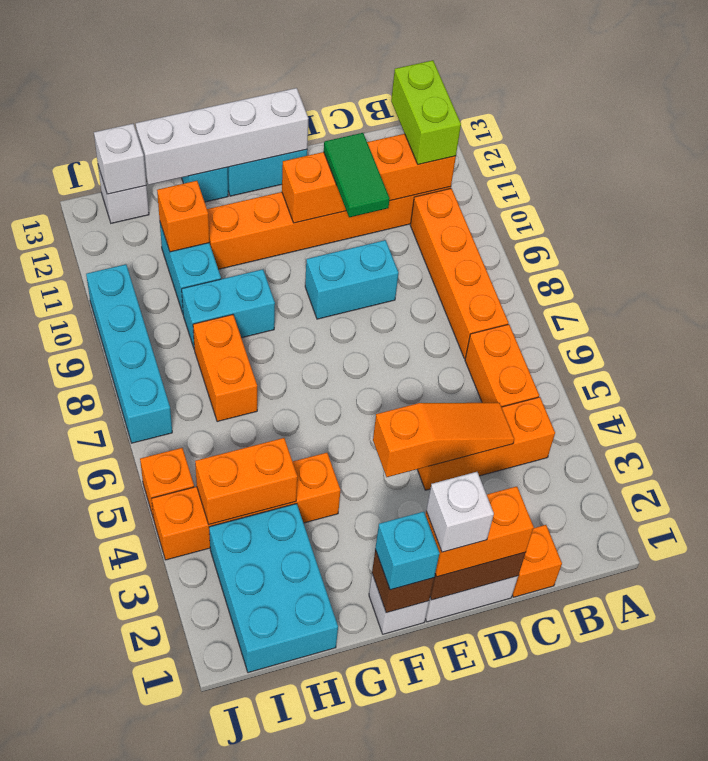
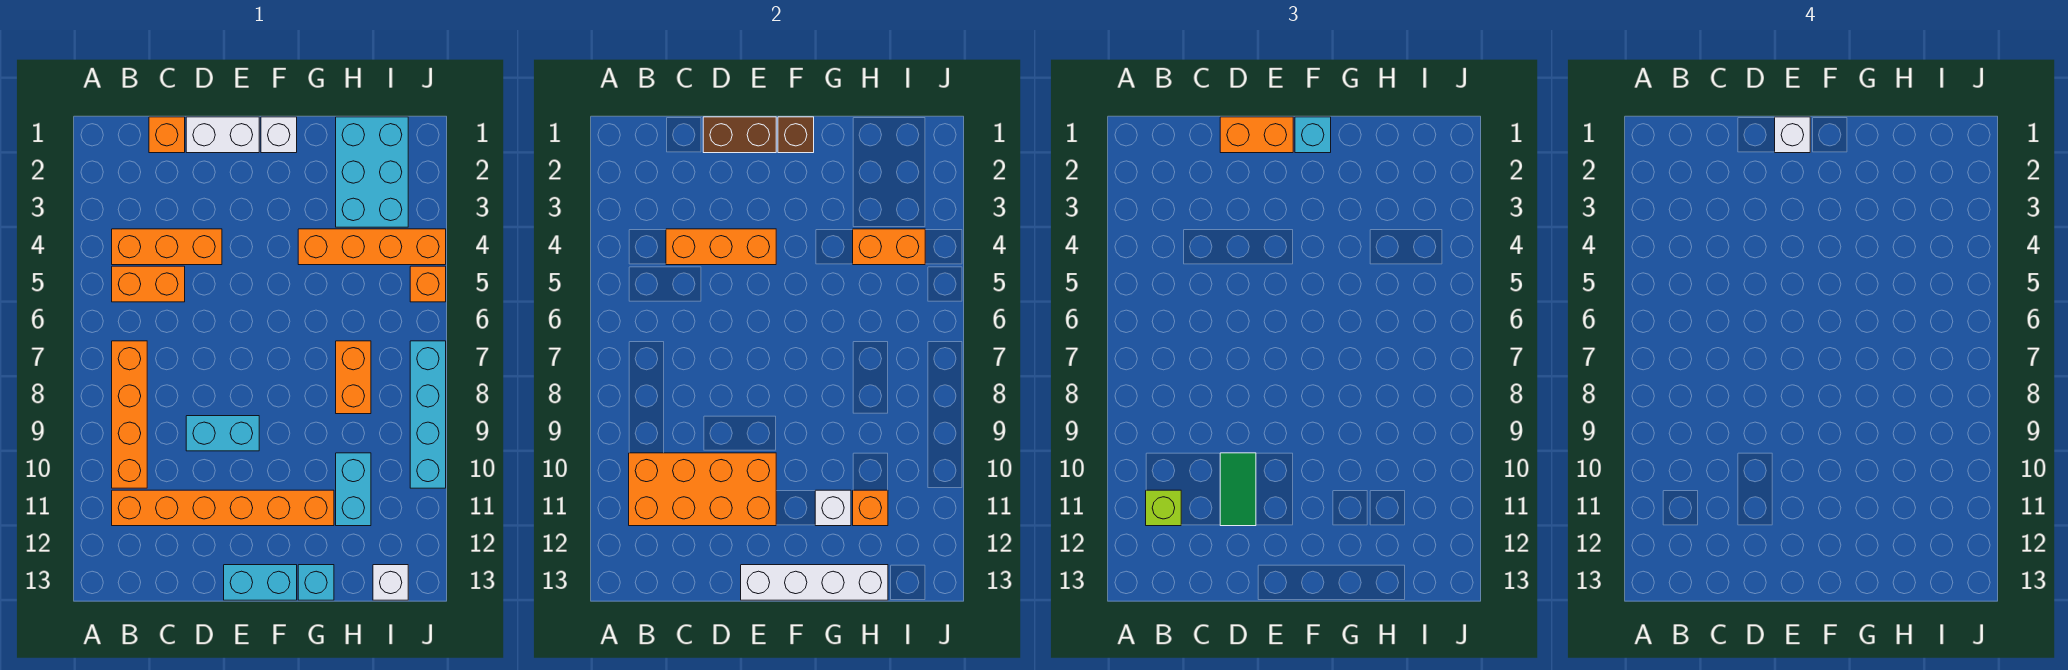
orange 1x2 brick [465,324,539,407] -> orange 1x2 brick turned to [112,266,185,302]
orange 1x4 brick [282,134,456,223] -> orange 2x4 brick [629,453,776,526]
lime 1x2 brick [391,60,461,165] -> lime 1x1 brick [1146,490,1181,526]
orange 1x3 slope [373,403,514,477] -> orange 1x3 brick [666,229,776,265]
cyan 1x2 brick [182,269,275,348] -> none
white 1x1 brick [94,124,146,194] -> white 1x1 brick moved to [815,490,851,526]

